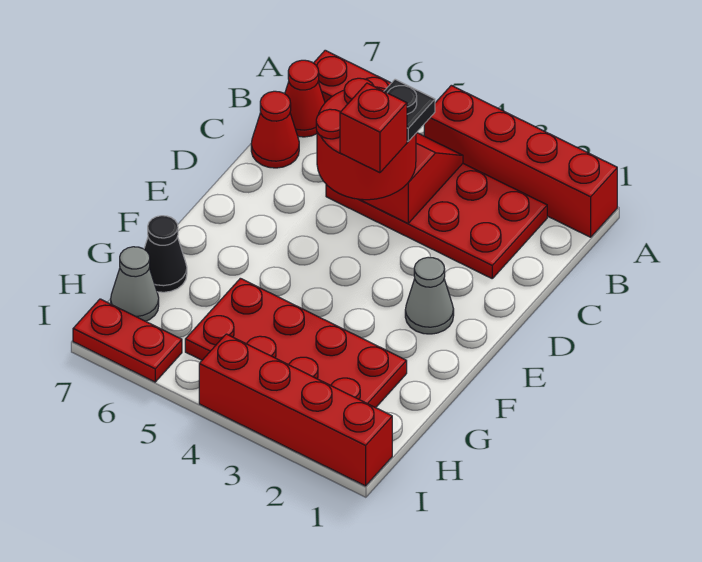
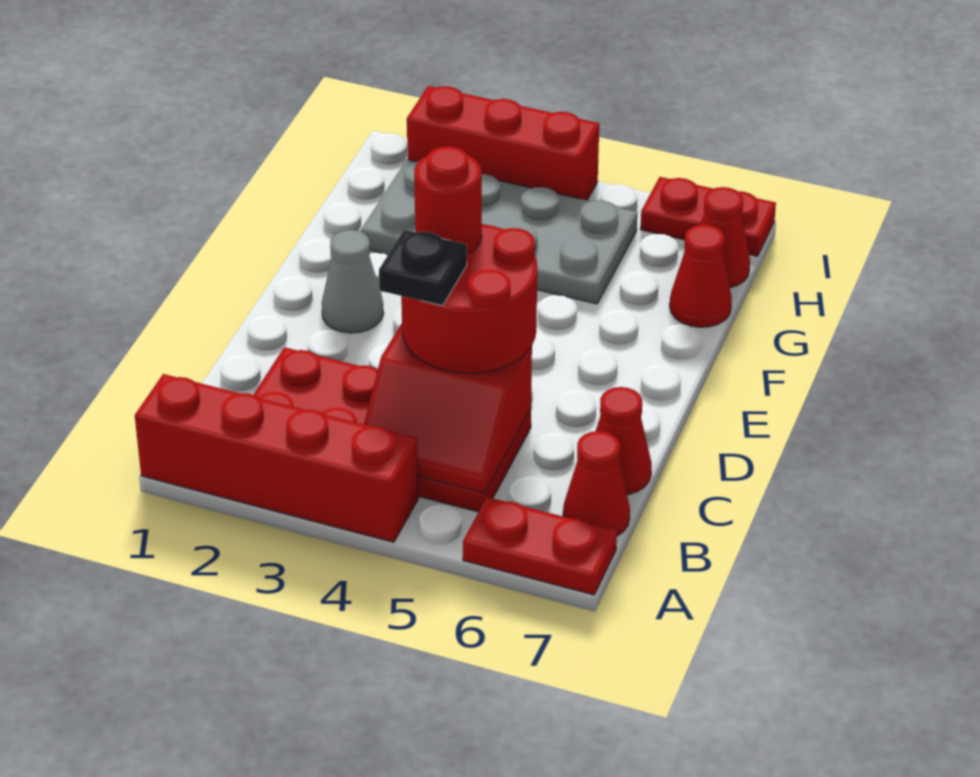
red 1x1 brick [340,83,407,173] -> red 1x1 round brick [414,146,482,254]
red 2x4 plate [185,278,407,408] -> grey 2x4 plate [361,160,637,304]
black 1x1 cone [144,216,187,292] -> red 1x1 cone [670,225,732,327]
grey 1x1 cone [111,247,159,321] -> red 1x1 cone [700,187,750,288]
red 1x4 brick [199,334,392,486] -> red 1x3 brick [407,86,599,200]

